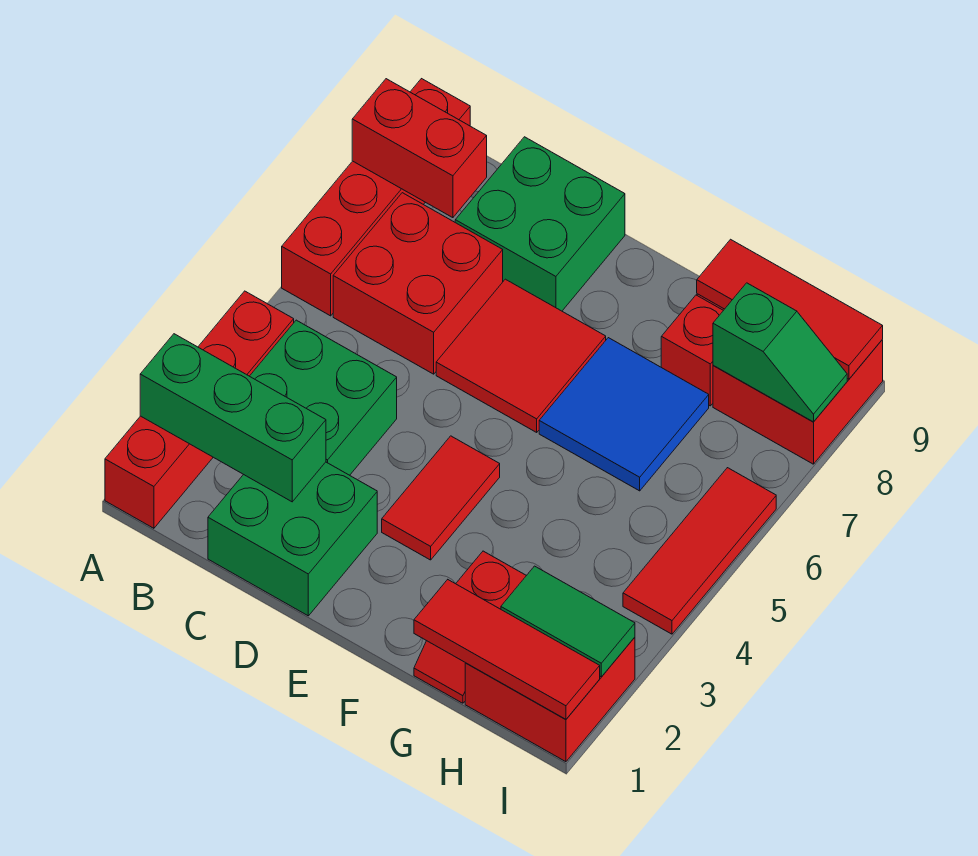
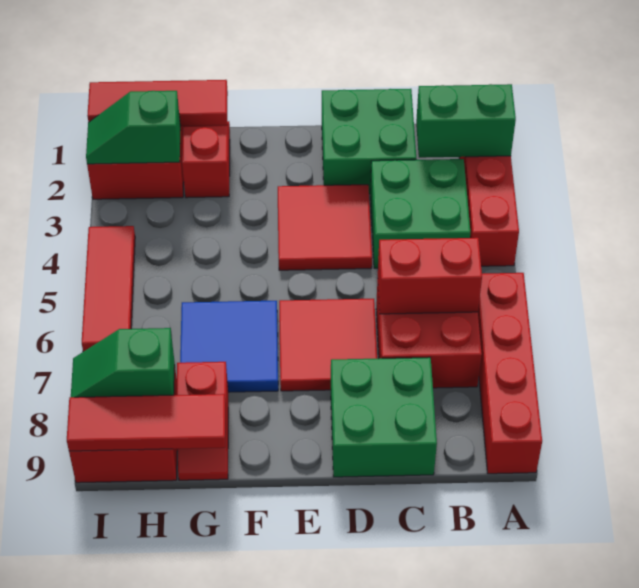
green 1x3 brick [140,334,326,502] -> green 1x2 brick [416,84,516,158]
red 1x2 brick [352,79,487,218] -> red 1x2 brick moved to [378,238,482,314]
red 1x2 tile [382,436,500,560] -> red 2x2 tile [278,185,372,270]
green 1x2 tile [501,566,635,677] -> green 1x2 slope [86,91,181,164]

